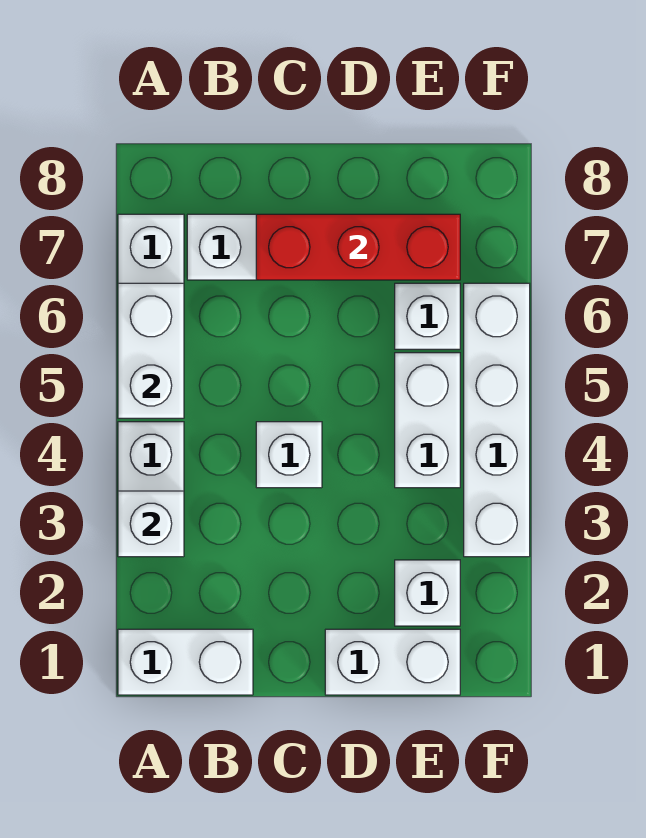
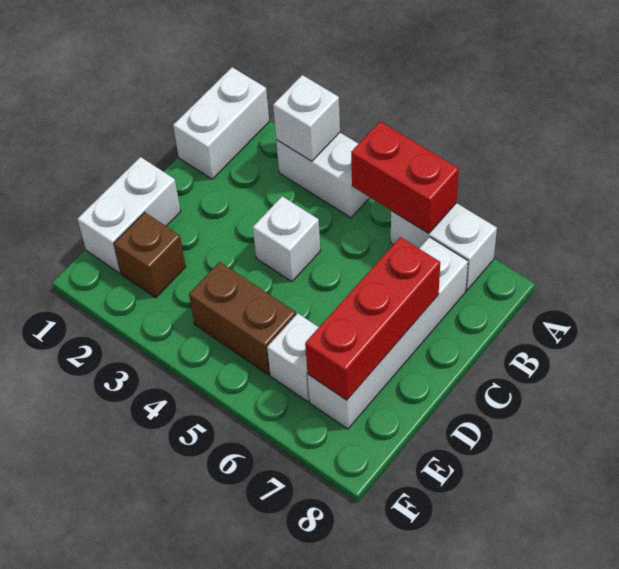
white 1x2 brick [118,283,184,418] -> red 1x2 brick [351,122,459,234]
white 1x1 brick [395,560,460,626] -> brown 1x1 brick [114,212,186,298]
white 1x2 brick [395,353,460,488] -> brown 1x2 brick [189,262,296,375]
white 1x4 brick [464,283,530,557] -> none

